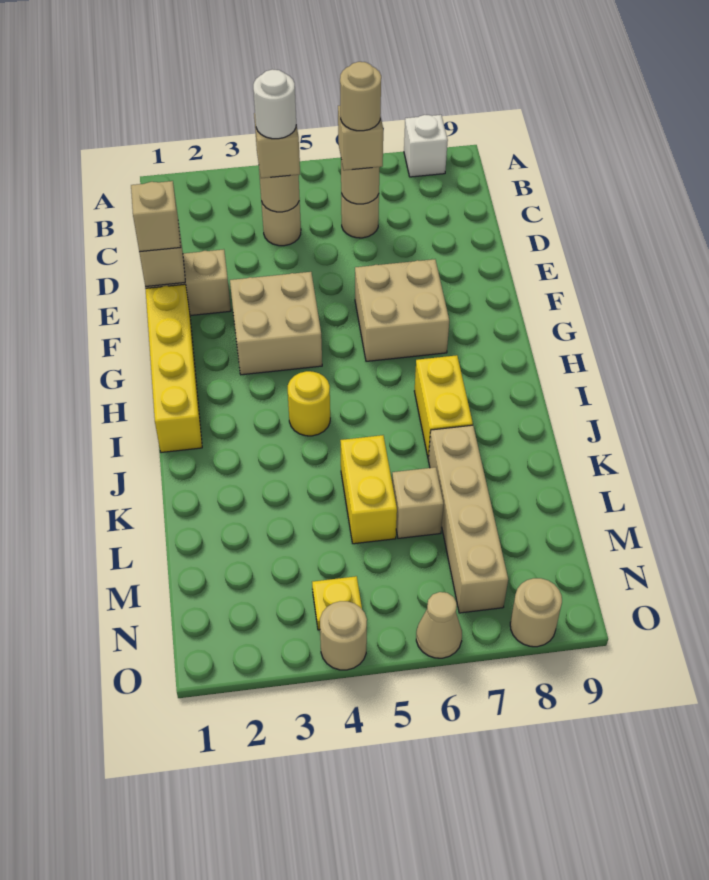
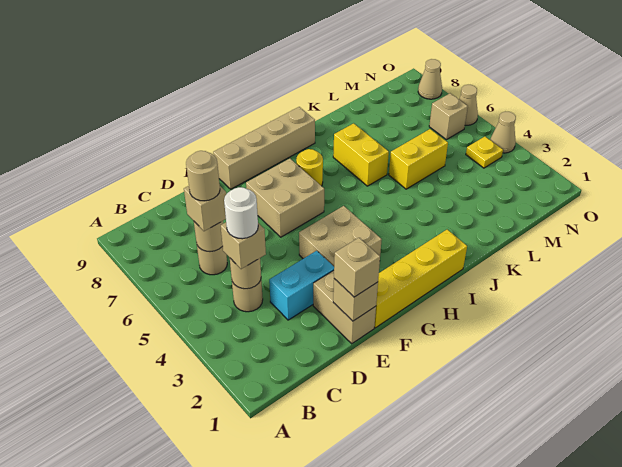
white 1x1 brick [404,115,448,177] -> none
none -> cyan 1x2 brick [269,251,334,320]
yellow 1x1 round brick [288,371,330,436] -> yellow 1x1 round brick moved to [296,149,323,186]
yellow 1x2 brick [414,355,473,459] -> yellow 1x2 brick turned to [333,123,389,186]
tan 1x4 brick [428,425,508,613] -> tan 1x4 brick moved to [213,107,315,189]
tan 1x1 brick [392,467,444,538] -> tan 1x1 brick moved to [429,93,468,140]
tan 1x1 round brick [320,601,367,670] -> tan 1x1 cone [490,112,516,153]
tan 1x1 round brick [510,578,562,647] -> tan 1x1 cone [418,59,442,99]

